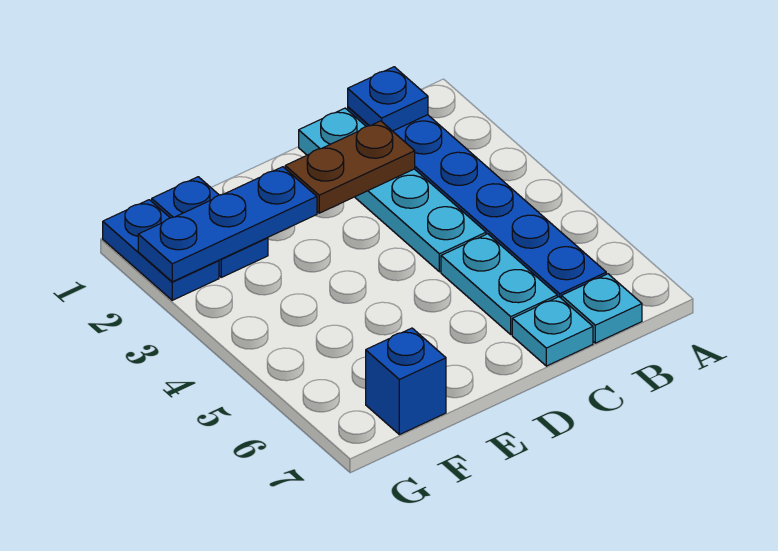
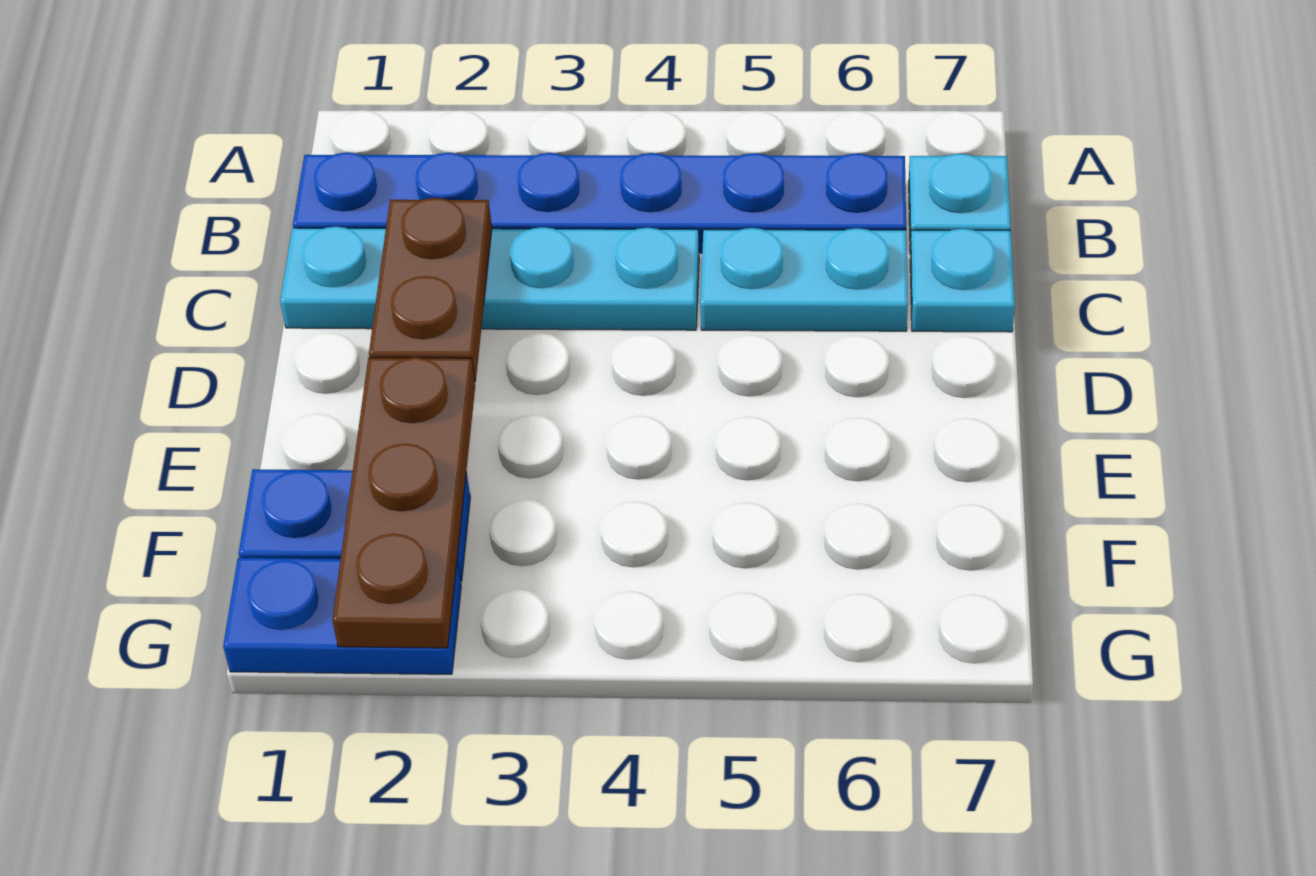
blue 1x1 plate [348,67,428,131] -> none
blue 1x3 plate [138,167,317,282] -> brown 1x3 plate [332,357,475,648]
blue 1x1 brick [366,328,446,435] -> none

